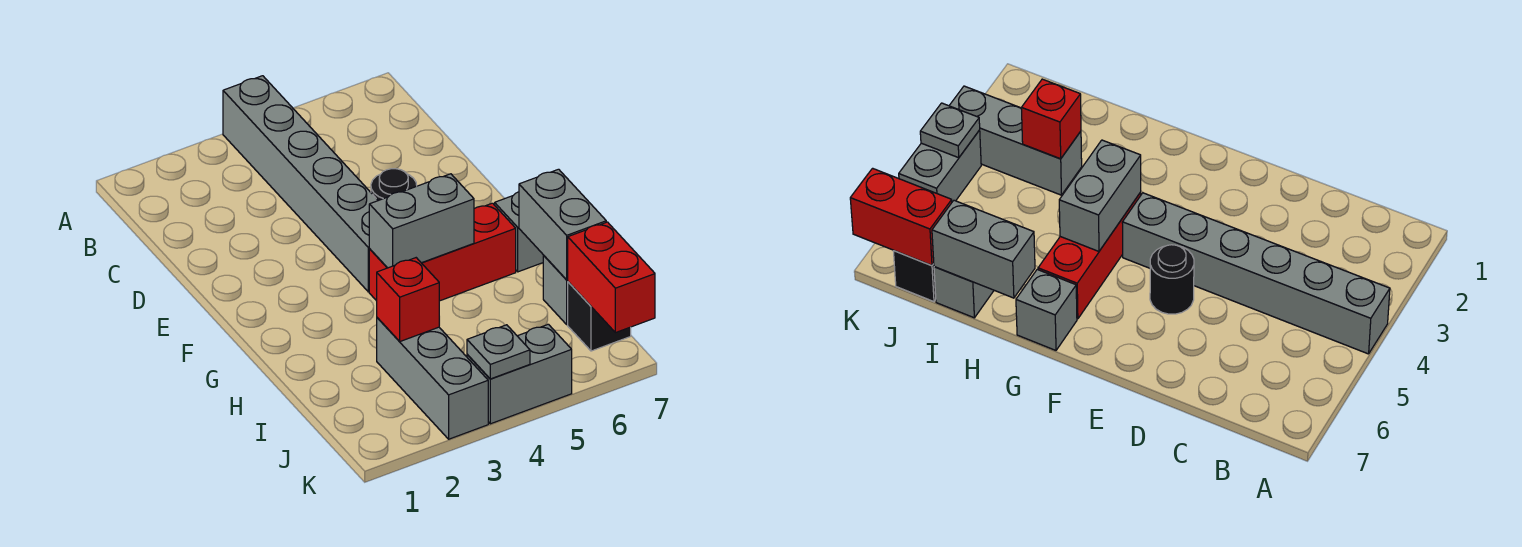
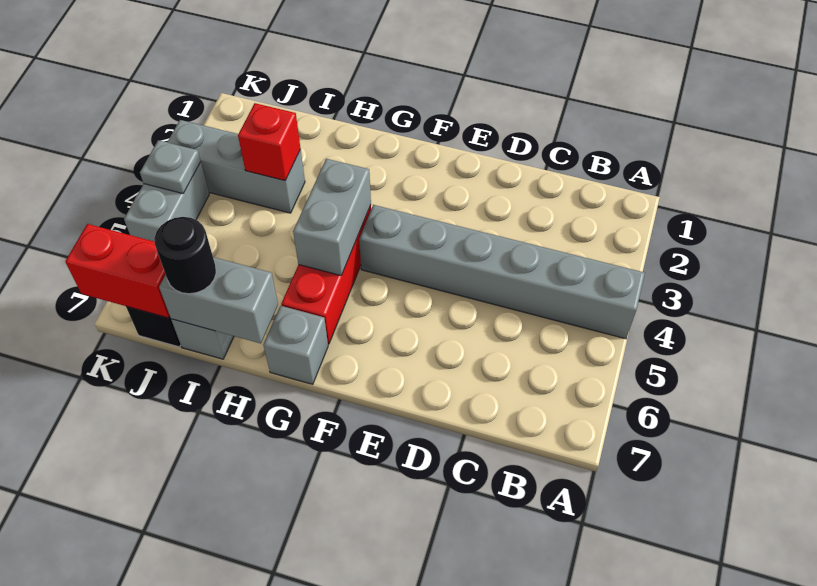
black 1x1 round brick [371,169,417,201] -> black 1x1 round brick moved to [154,217,216,294]

